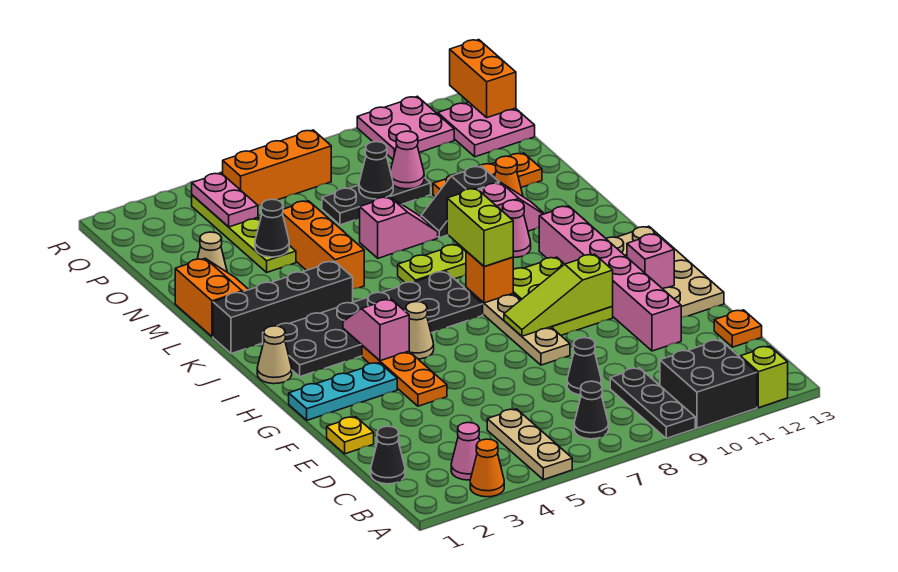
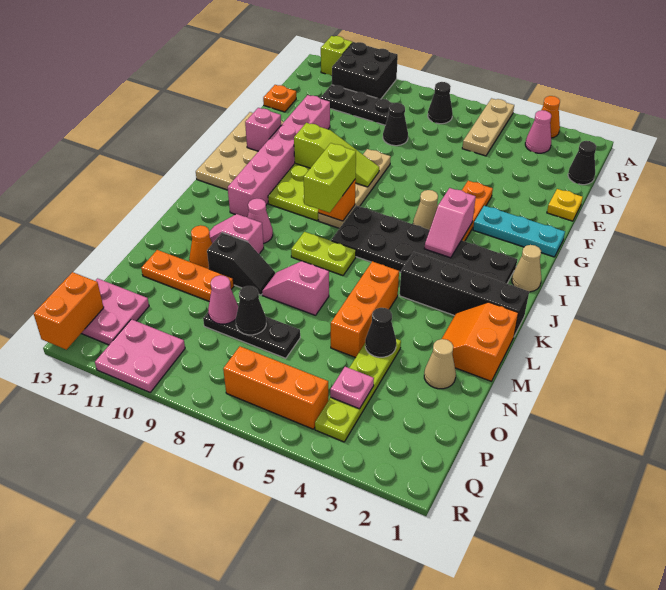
black 1x3 plate [610,368,695,438] -> black 1x3 plate turned to [320,85,393,125]
pink 1x2 plate [192,173,258,227] -> pink 1x1 plate [330,367,374,409]

